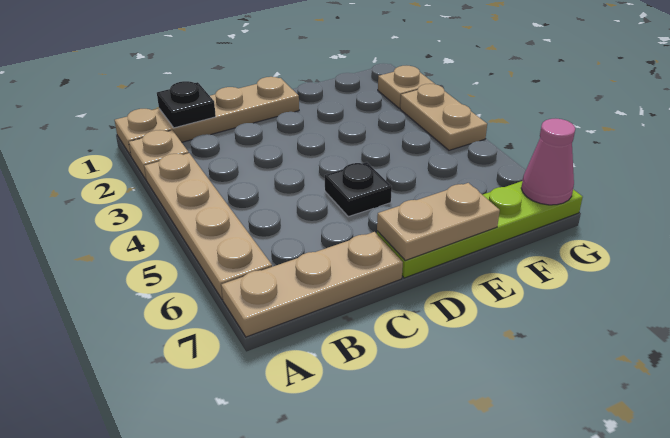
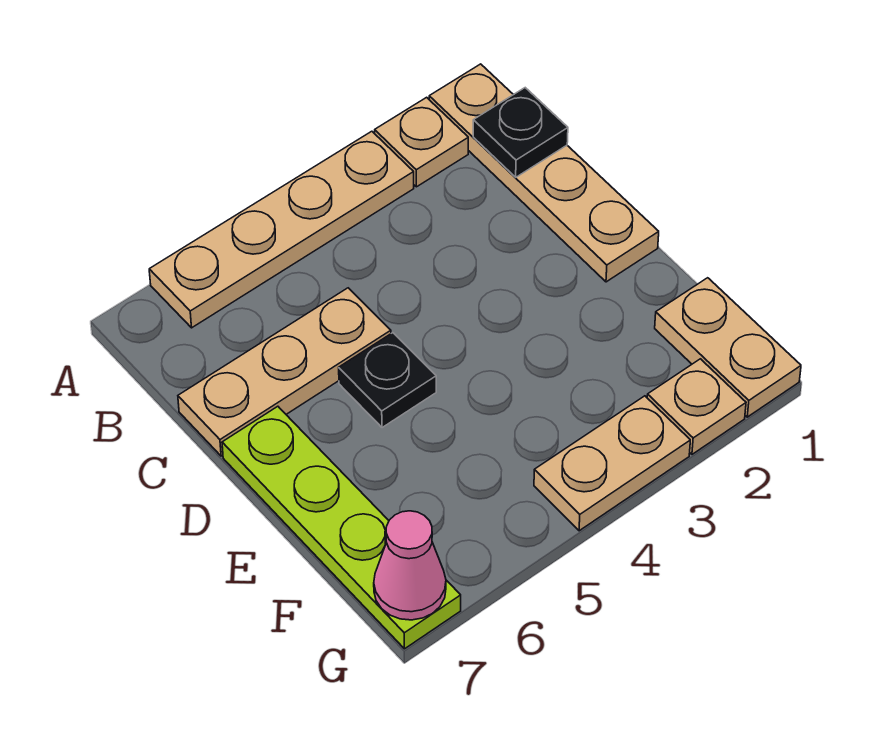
tan 1x3 plate [221,232,403,337] -> tan 1x3 plate turned to [178,288,391,456]
tan 1x2 plate [377,183,500,260] -> tan 1x2 plate moved to [655,278,801,417]

